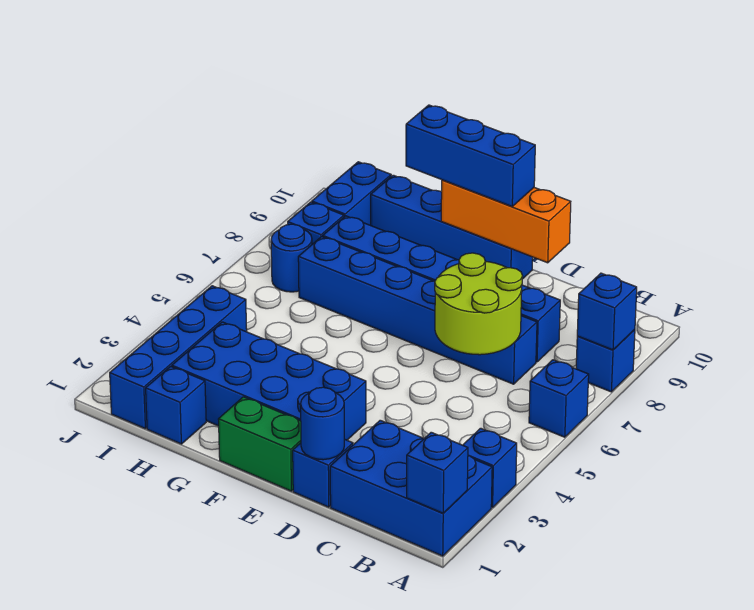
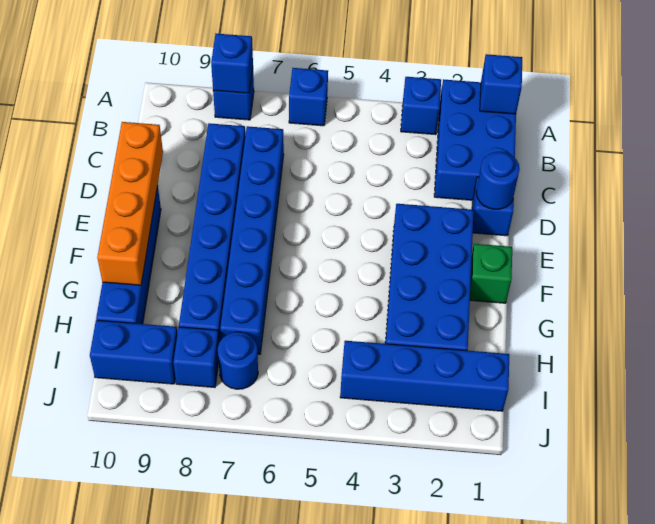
lime 2x2 round brick [435,253,523,355] -> none
orange 1x3 brick [441,180,571,263] -> orange 1x4 brick [97,122,163,285]
green 1x2 brick [218,397,301,491] -> green 1x1 brick [470,244,512,303]
blue 1x3 brick [406,105,535,206] -> none
blue 1x1 brick [146,366,206,444] -> none

